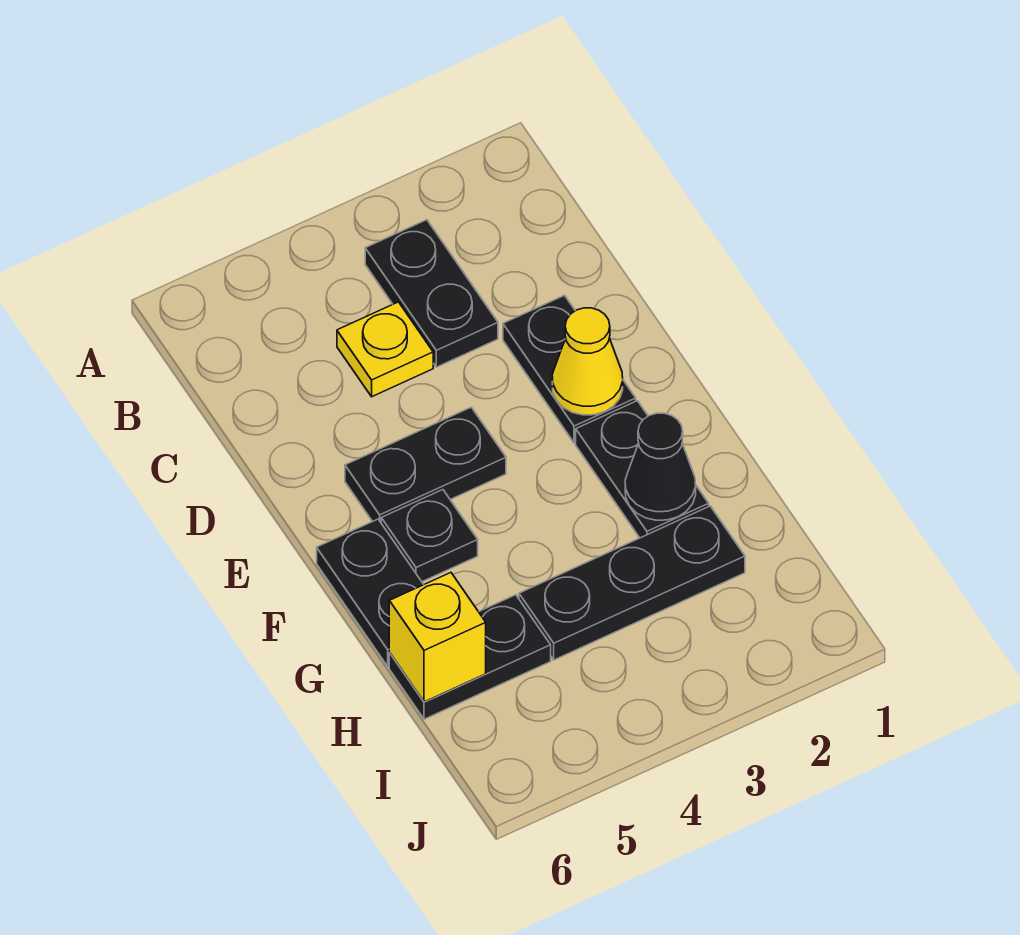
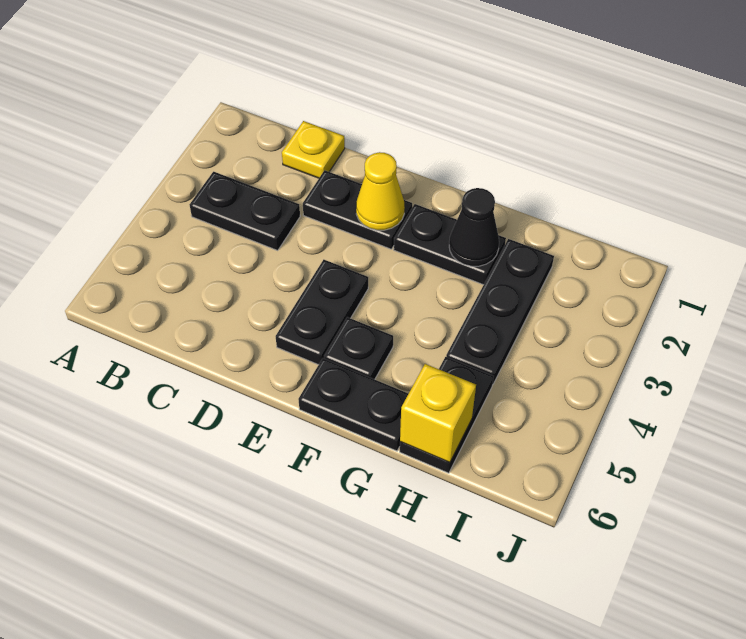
yellow 1x1 plate [337,302,433,397] -> yellow 1x1 plate moved to [282,121,345,178]

